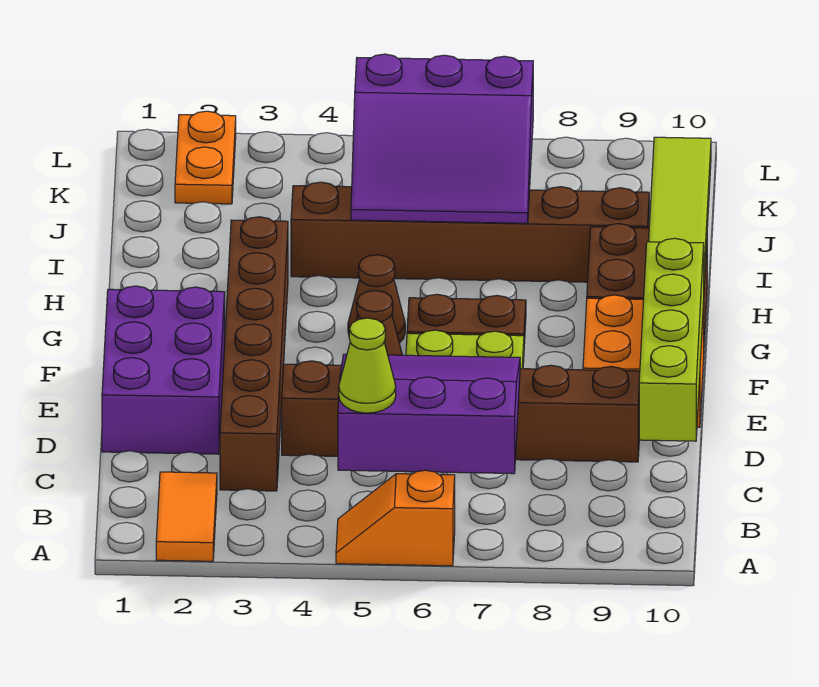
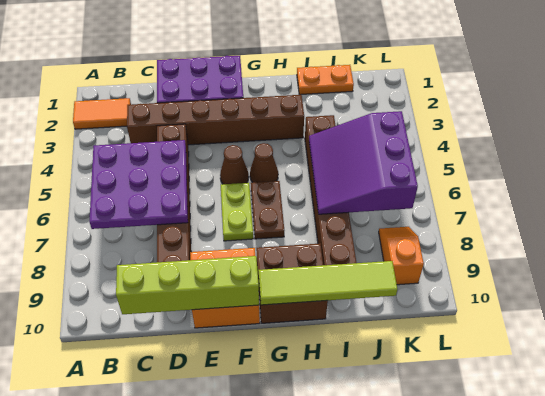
orange 1x2 slope [336,470,455,566] -> orange 1x2 slope moved to [379,227,424,285]
purple 3x3 slope [338,354,520,474] -> purple 3x3 plate [89,140,188,229]
lime 1x1 cone [339,318,396,413] -> none
orange 1x2 plate [175,111,236,204] -> orange 1x2 plate moved to [297,65,354,95]

